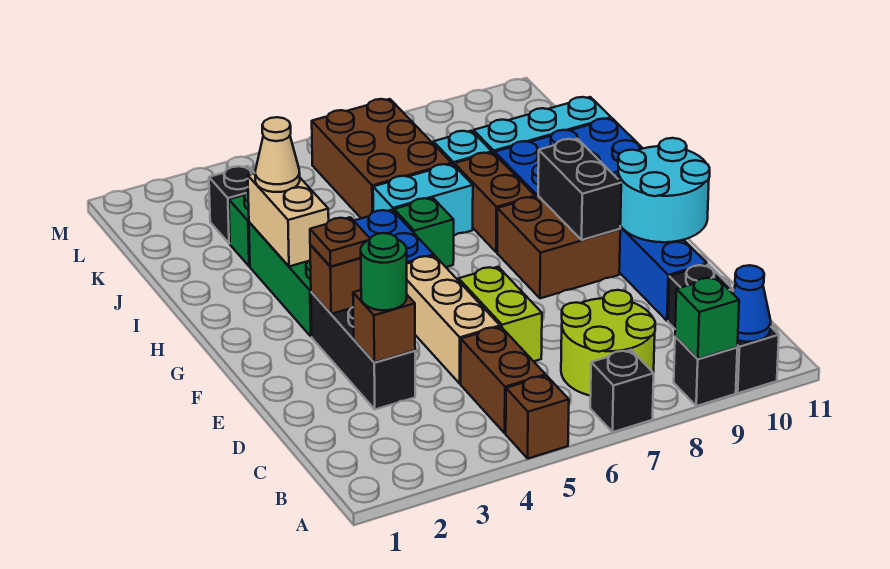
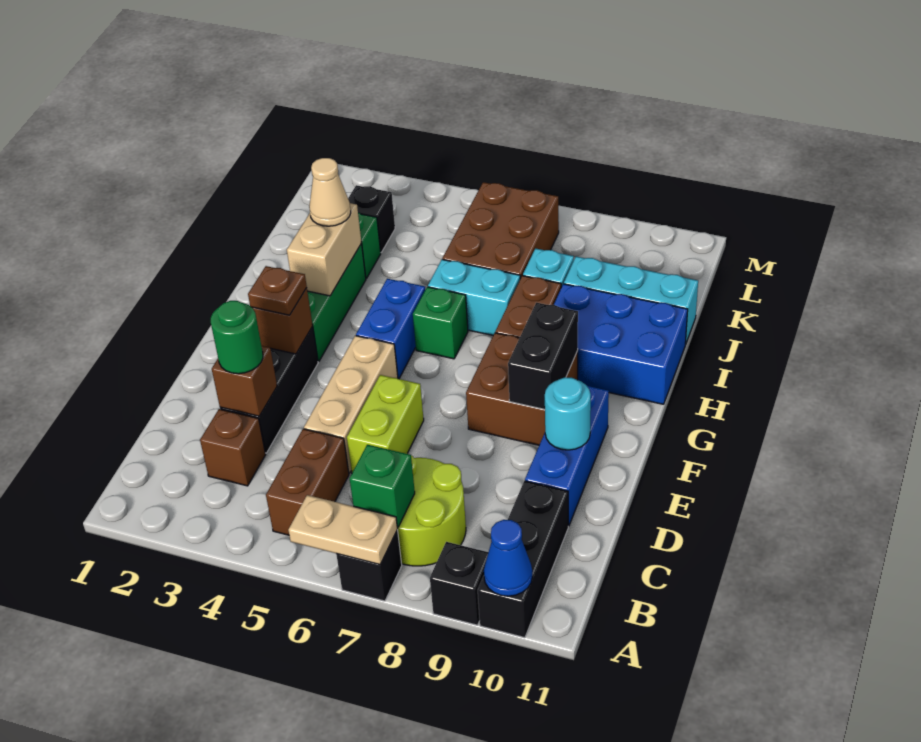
brown 1x1 brick [506,376,569,458] -> brown 1x1 brick moved to [200,409,266,486]
none -> tan 1x2 plate [288,495,397,565]
green 1x1 brick [675,277,739,359] -> green 1x1 brick moved to [350,445,415,527]
cyan 2x2 round brick [618,138,710,242] -> cyan 1x1 round brick [545,377,591,450]

